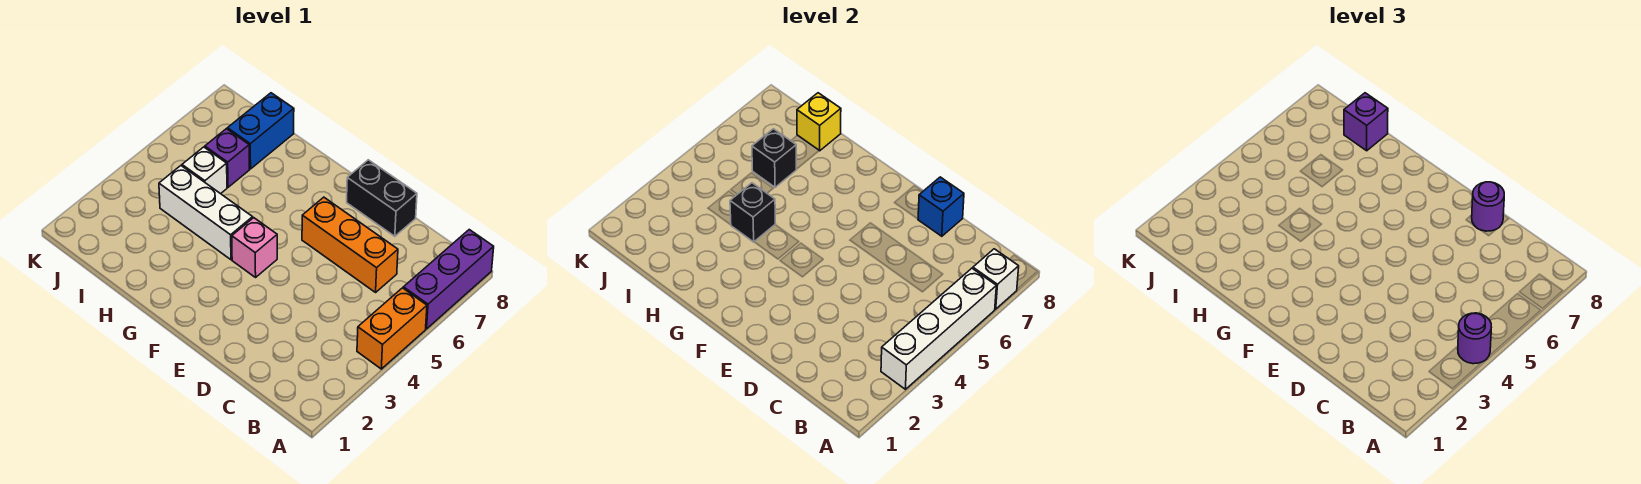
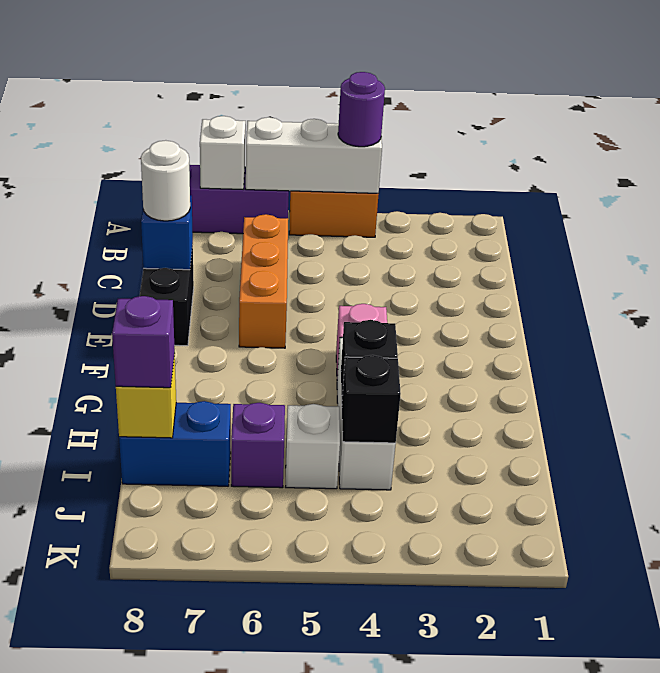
white 1x4 brick [881,268,996,389] -> white 1x3 brick [246,117,382,193]
purple 1x1 round brick [1472,182,1504,231] -> white 1x1 round brick [141,140,190,221]
black 1x1 brick [752,129,796,187] -> black 1x1 brick moved to [342,355,401,443]

